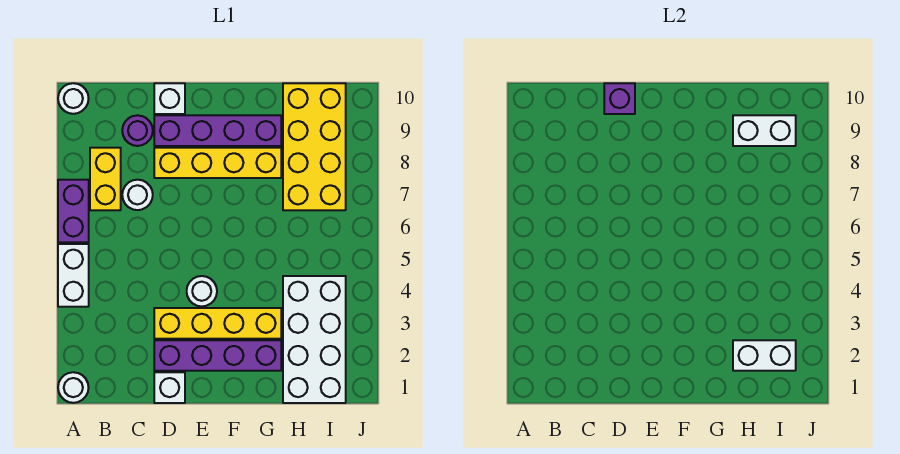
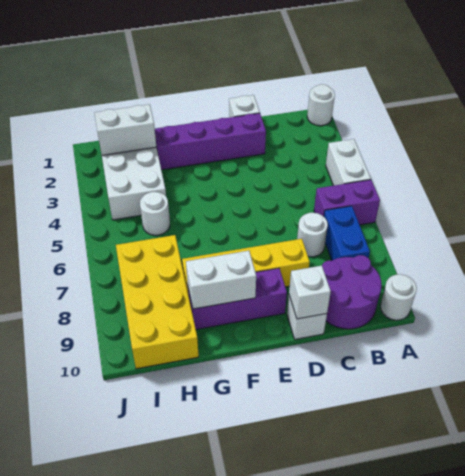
purple 1x2 brick [58,180,89,242] -> purple 1x2 brick turned to [314,180,380,225]
yellow 1x2 brick [90,148,121,210] -> blue 1x2 brick [324,206,370,260]
purple 1x1 round brick [122,115,153,146] -> purple 2x2 round brick [322,255,382,329]
yellow 1x4 brick [154,308,281,339] -> none
purple 1x4 brick [154,115,281,146] -> purple 1x3 brick [188,268,287,329]
purple 1x1 brick [604,83,635,114] -> white 1x1 brick [289,266,331,319]
white 1x1 round brick [187,276,217,306] -> white 1x1 round brick moved to [140,192,170,235]
white 1x2 brick [733,115,796,146] -> white 1x2 brick moved to [186,251,256,309]

